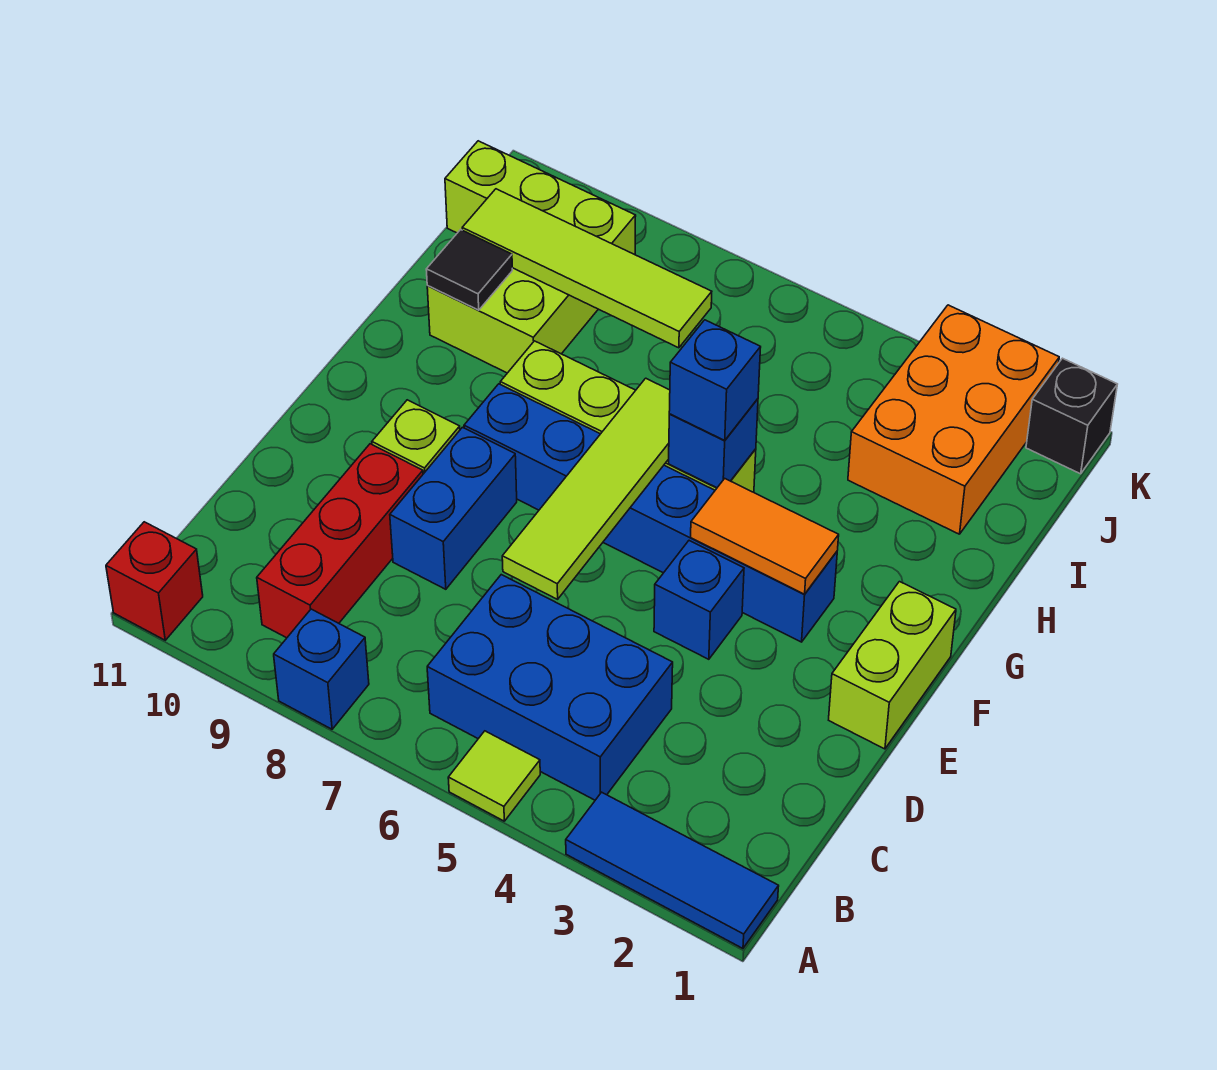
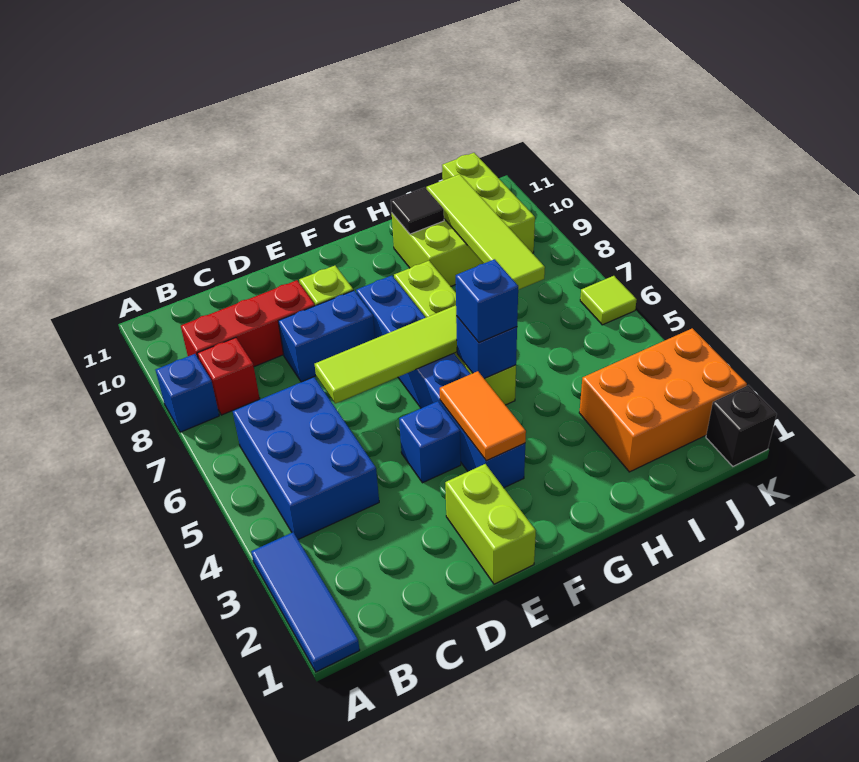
lime 1x1 tile [448,731,540,821] -> lime 1x1 tile moved to [580,276,637,325]
red 1x1 brick [106,522,203,640] -> red 1x1 brick moved to [197,338,260,415]
lime 1x2 brick [829,582,956,749] -> lime 1x2 brick turned to [445,464,536,584]

